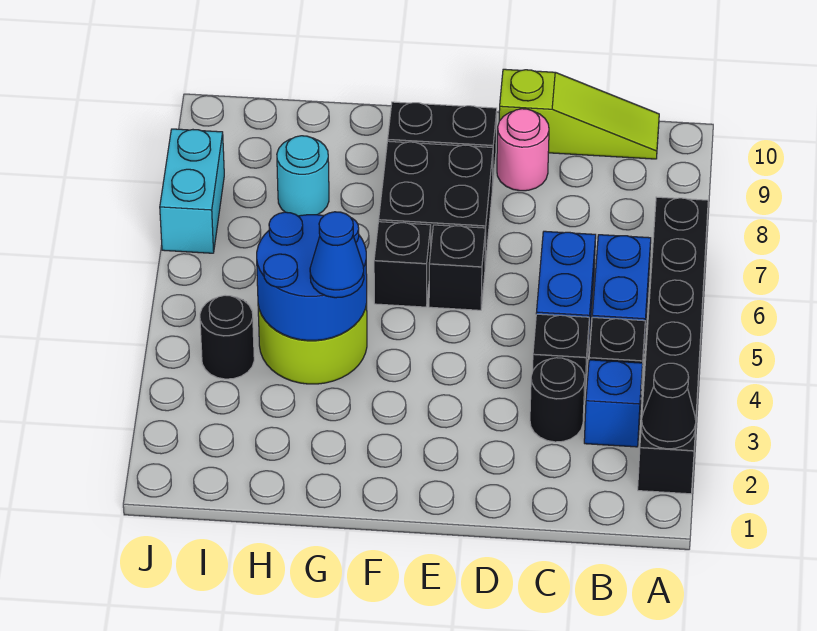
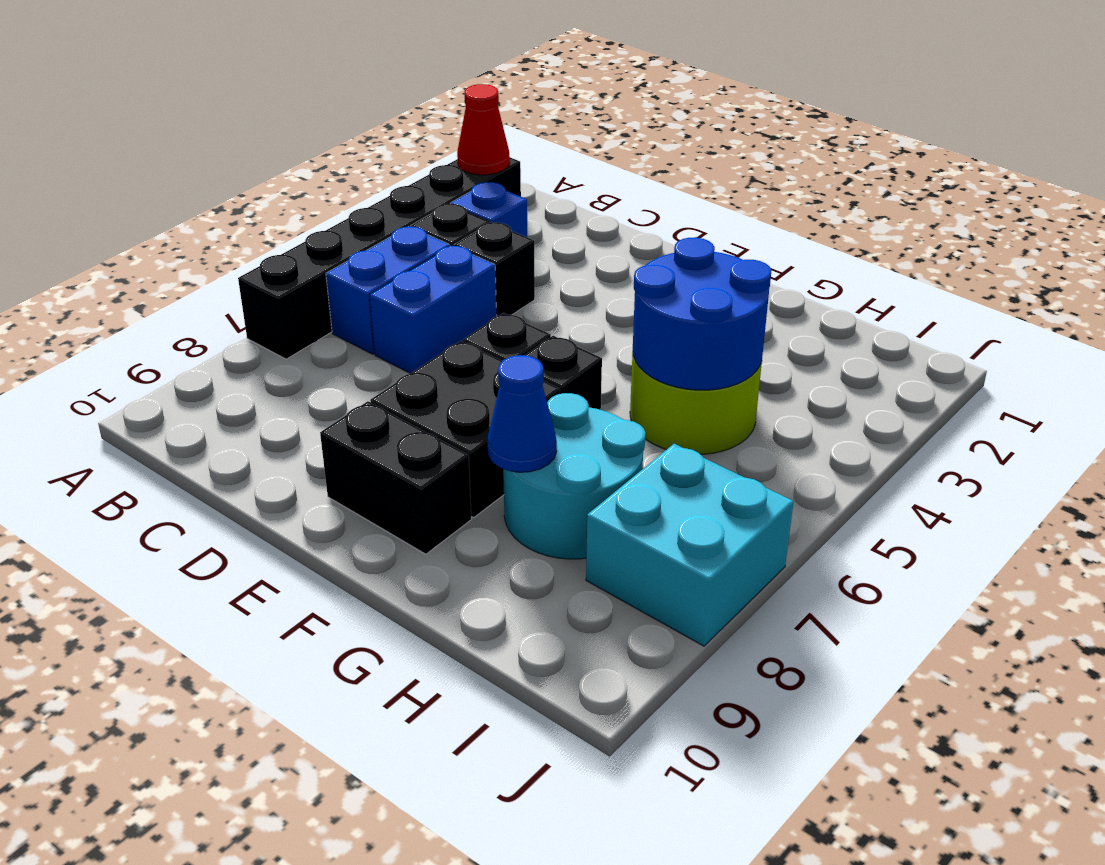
black 1x1 cone [641,363,696,449] -> red 1x1 cone [457,84,510,175]
lime 1x3 slope [499,69,659,159] -> none
black 1x1 round brick [530,358,585,442] -> none
pink 1x1 round brick [497,109,549,191] -> none
blue 1x1 cone [310,212,364,298] -> blue 1x1 cone moved to [488,355,557,472]
cyan 1x1 round brick [277,136,329,216] -> cyan 2x2 round brick [503,393,646,559]
black 1x1 round brick [200,295,254,379] -> none
cyan 1x2 brick [160,129,224,253] -> cyan 2x2 brick [586,444,794,646]

